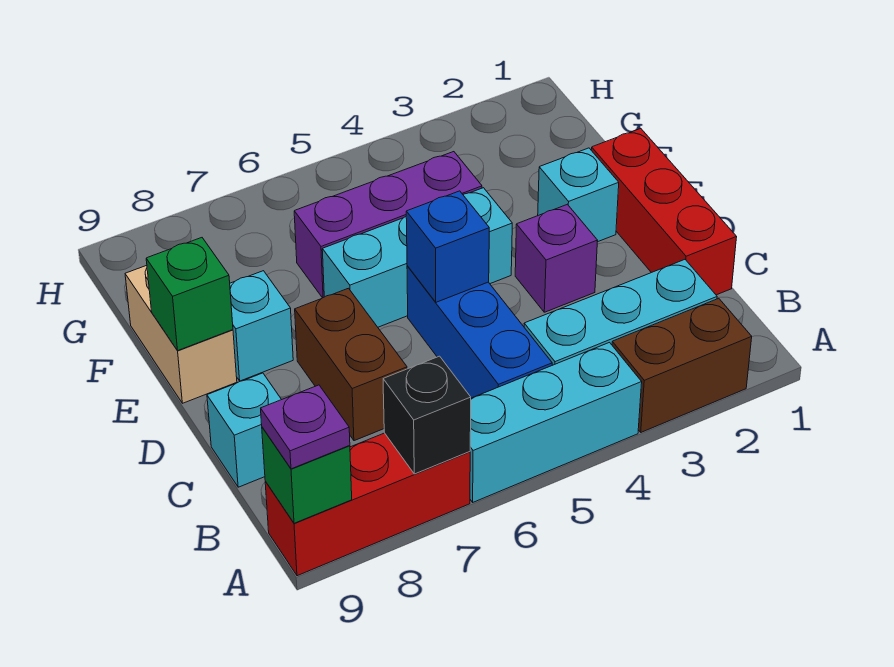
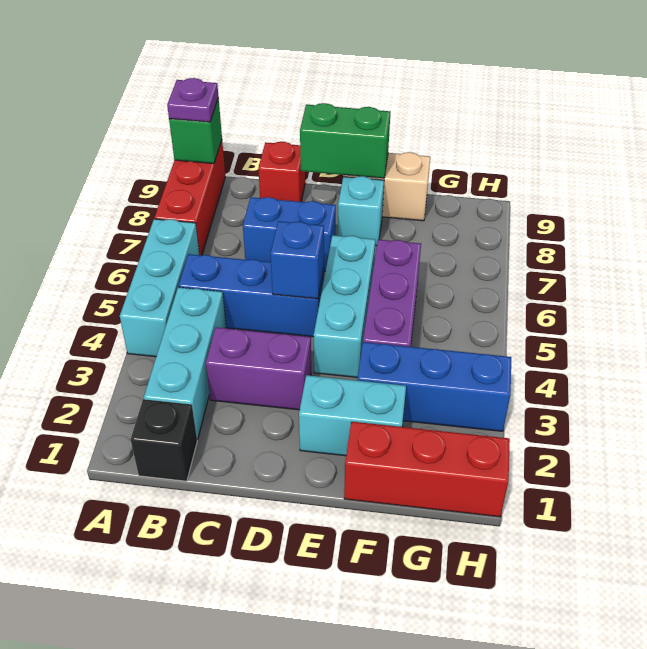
brown 1x2 brick [612,298,752,432] -> none
black 1x1 brick [383,356,471,474] -> black 1x1 brick moved to [131,399,197,481]
red 1x3 brick [591,129,737,295] -> red 1x3 brick moved to [344,422,510,517]
brown 1x2 brick [295,288,407,441] -> blue 1x2 brick [243,197,336,271]
cyan 1x1 brick [207,373,282,487] -> red 1x1 brick [258,142,305,202]
purple 1x1 brick [515,204,598,312] -> purple 1x2 brick [206,327,311,410]
cyan 1x1 brick [538,148,619,242] -> cyan 1x2 brick [299,375,406,456]
green 1x1 brick [146,238,233,350] -> green 1x2 brick [300,103,390,178]
none -> blue 1x3 brick [357,342,511,431]

